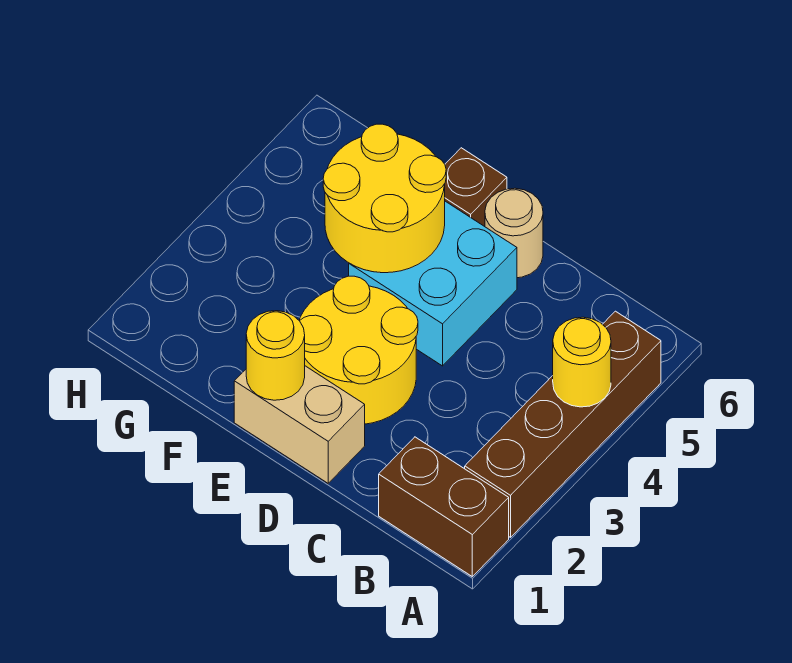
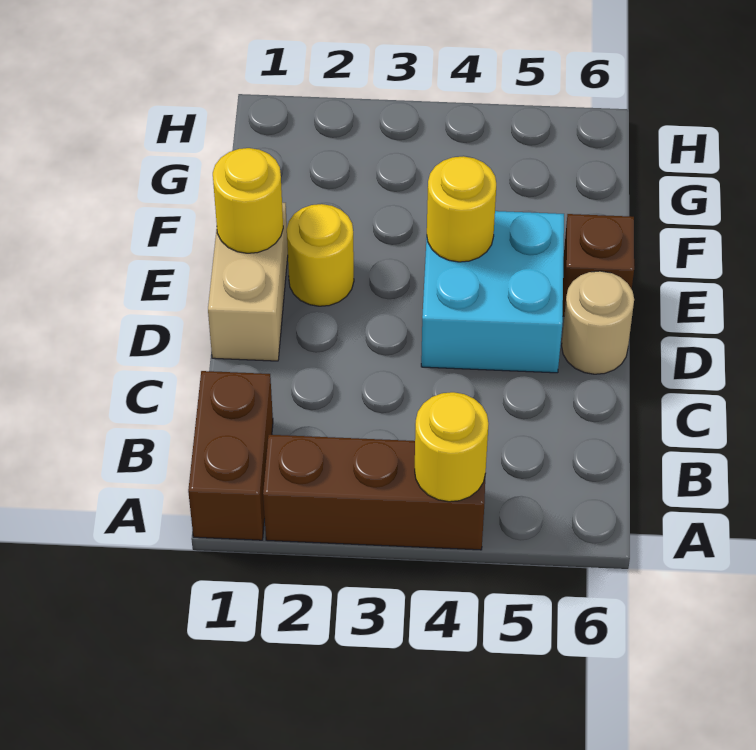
brown 1x4 brick [465,311,661,537] -> brown 1x3 brick [263,435,485,550]
yellow 2x2 round brick [299,276,418,424] -> yellow 1x1 round brick [287,204,354,306]
yellow 2x2 round brick [323,124,446,273] -> yellow 1x1 round brick [427,157,496,262]

